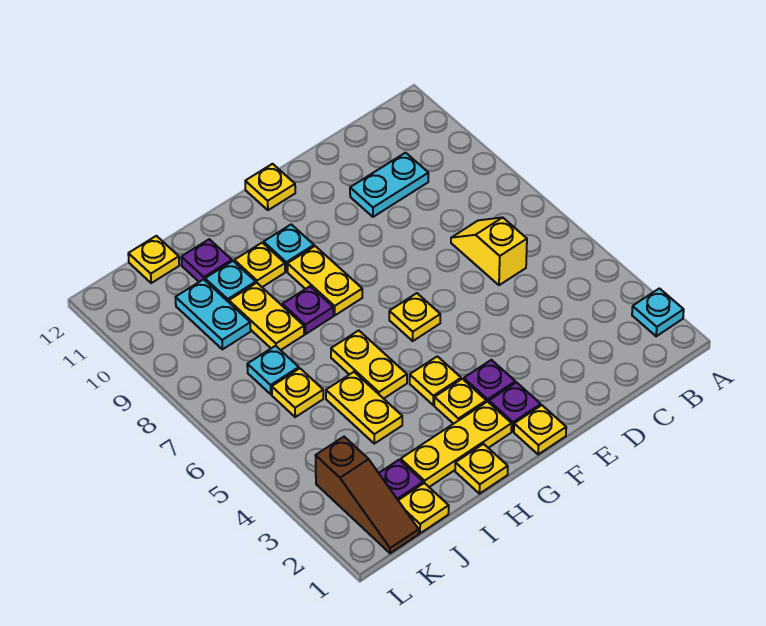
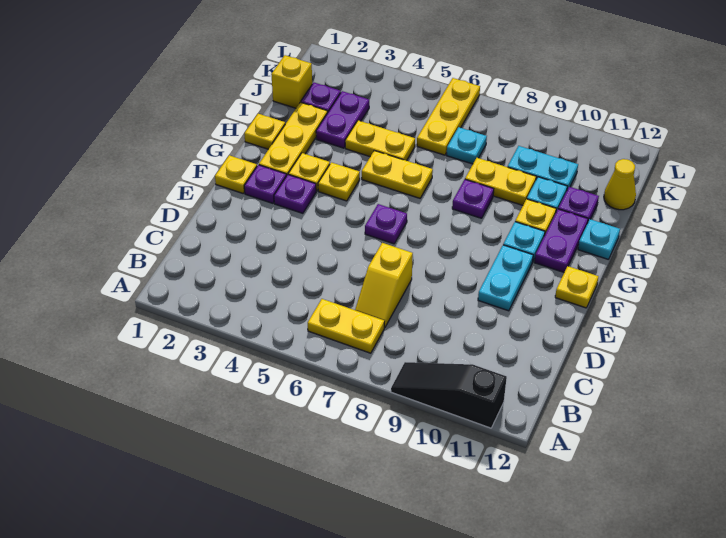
cyan 1x1 plate [632,288,684,336] -> cyan 1x1 plate moved to [578,219,620,259]
none -> black 1x3 slope [391,362,507,428]
yellow 1x2 slope [451,217,527,285] -> yellow 1x2 slope turned to [355,243,413,328]
cyan 1x2 plate [350,153,428,217] -> cyan 1x2 plate moved to [478,245,533,311]
yellow 1x1 plate [389,293,440,341] -> purple 1x1 plate [365,204,407,244]
yellow 1x2 plate [288,246,362,315] -> yellow 1x2 plate moved to [308,299,384,353]
none -> purple 1x2 plate [534,209,588,272]
none -> purple 1x2 plate [316,91,369,148]
yellow 1x1 plate [398,483,449,533] -> yellow 1x1 brick [271,55,312,108]
yellow 1x1 plate [272,368,323,417] -> yellow 1x3 plate [417,78,480,155]
yellow 1x1 plate [128,236,179,283] -> yellow 1x1 cone [604,159,636,210]
brown 1x3 slope [316,437,419,553] -> none

